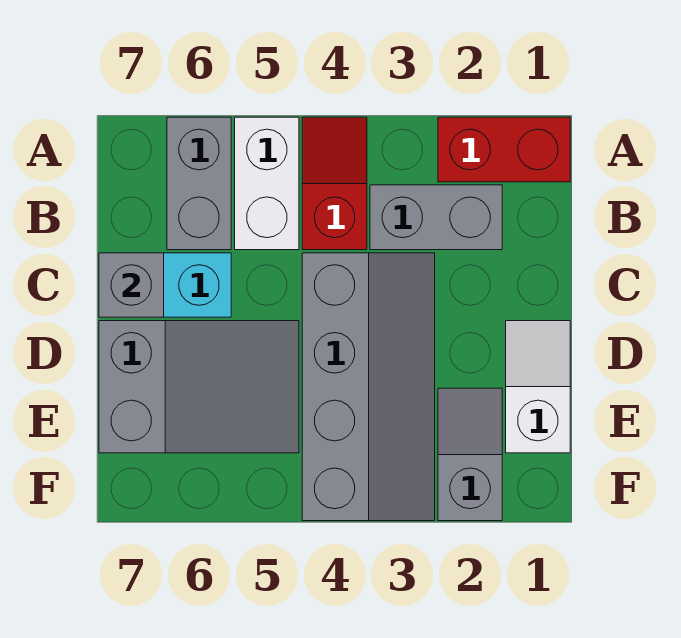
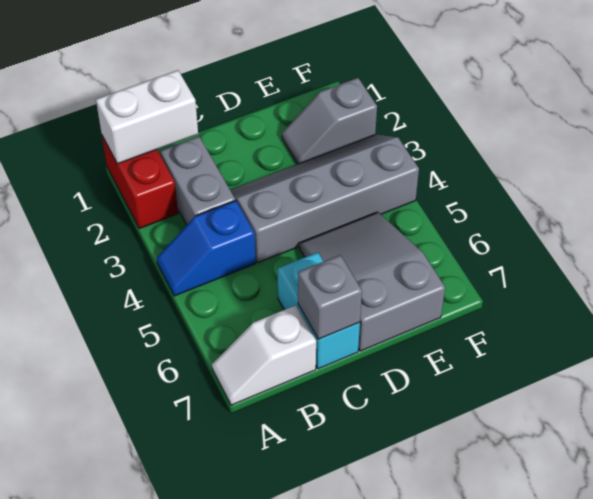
red 1x2 slope [302,117,367,250] -> blue 1x2 slope [157,201,256,296]
white 1x2 brick [235,117,299,250] -> white 1x2 brick moved to [96,70,198,164]
grey 1x2 brick [167,117,231,250] -> none
white 1x2 slope [506,321,570,453] -> white 1x2 slope moved to [212,305,316,405]

